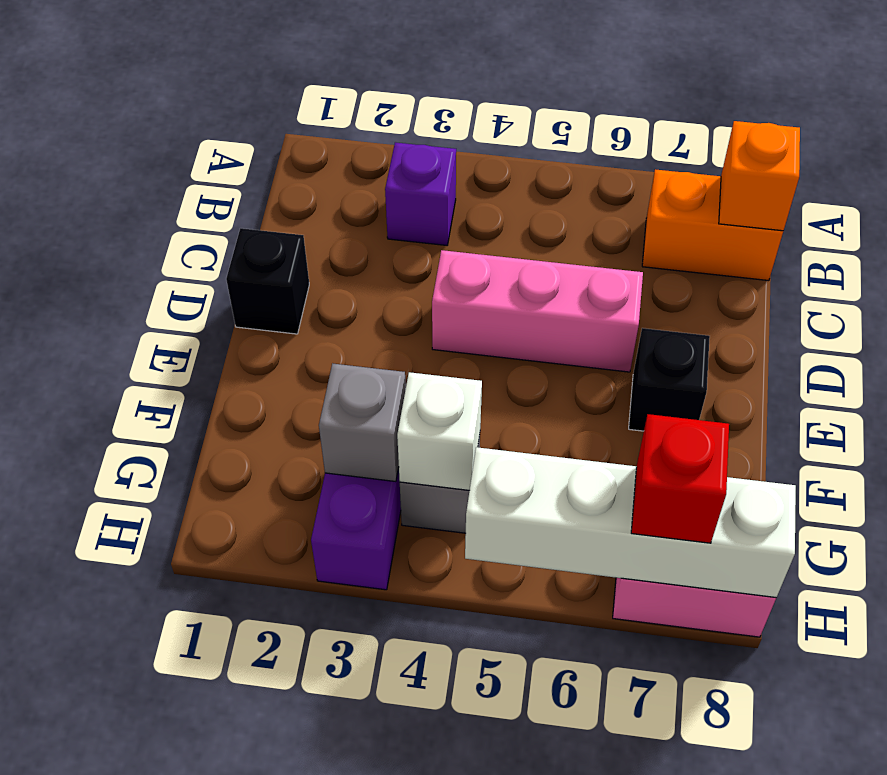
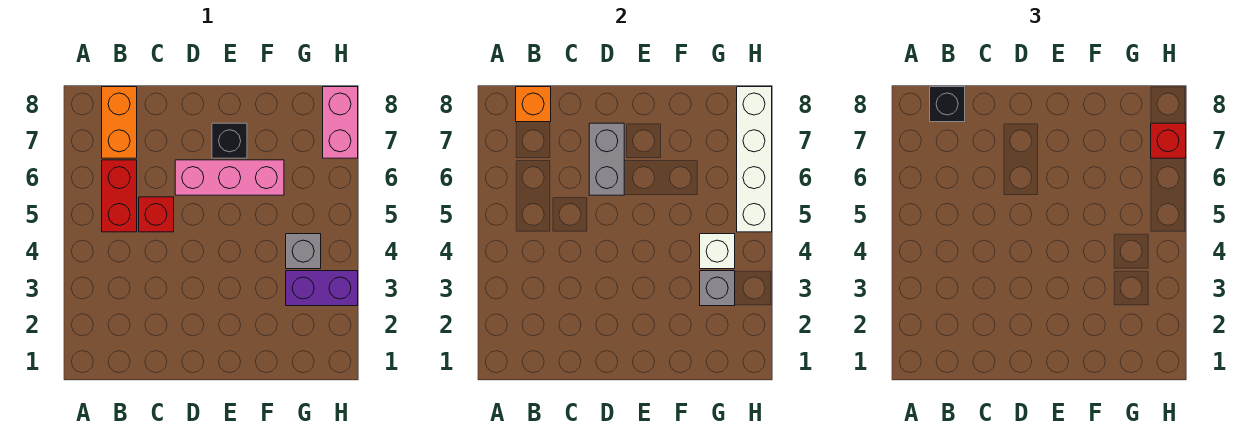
purple 1x1 brick [385,142,456,245] -> none
none -> red 1x2 brick [102,160,137,232]
none -> red 1x1 brick [139,197,174,232]
black 1x1 brick [226,228,309,334] -> black 1x1 brick moved to [930,87,965,122]
pink 1x3 brick [432,250,643,372] -> pink 1x3 brick turned to [175,160,284,195]
none -> grey 1x2 brick [589,123,624,195]

